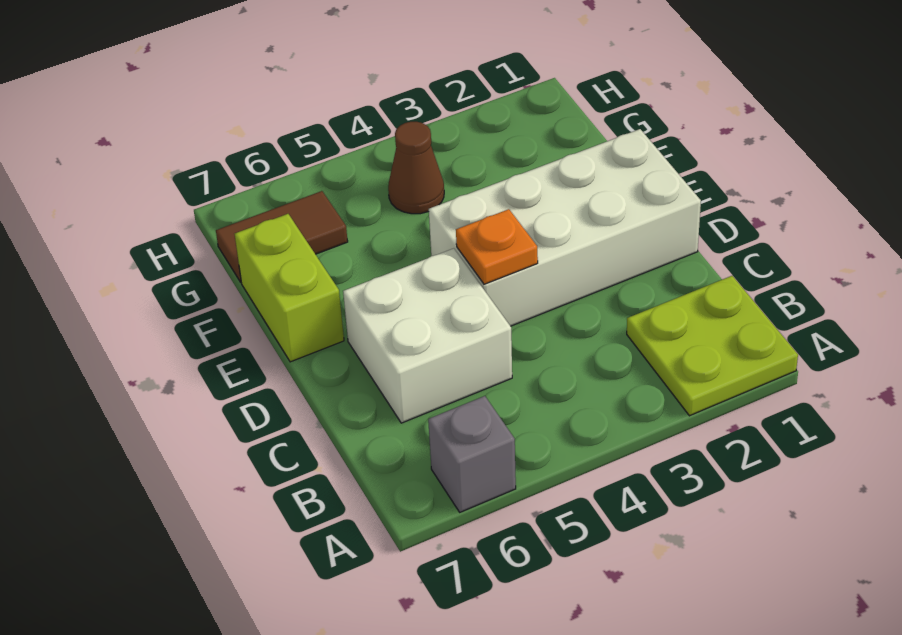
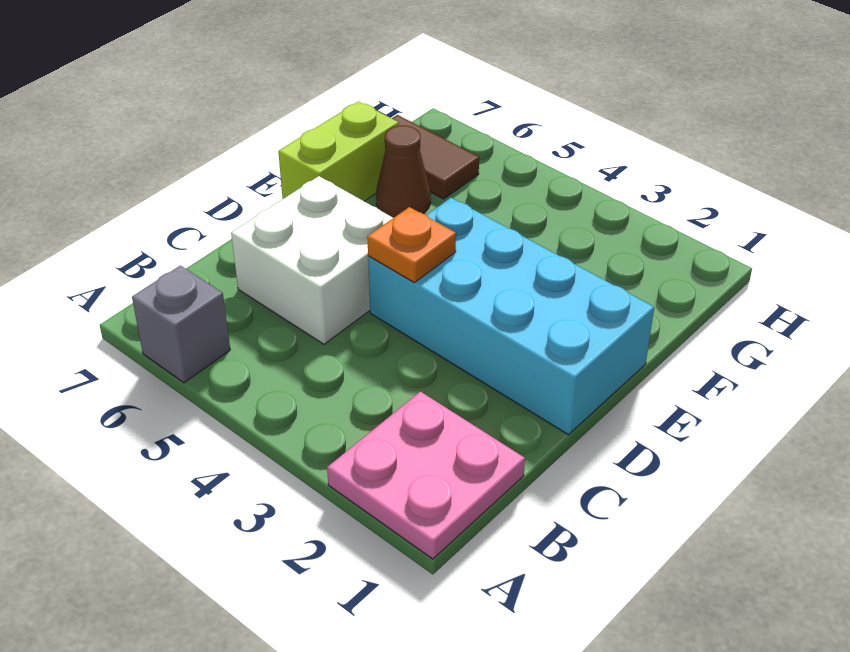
lime 2x2 plate [627,276,798,416] -> pink 2x2 plate [327,392,525,559]
white 2x4 brick [429,129,701,326] -> cyan 2x4 brick [368,198,654,435]
brown 1x1 cone [388,122,444,214] -> brown 1x1 cone moved to [376,125,431,218]

